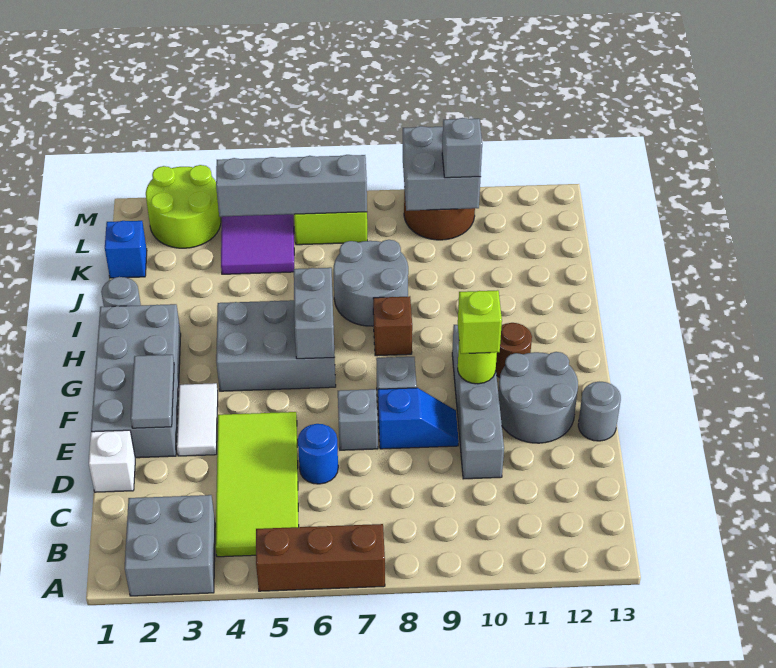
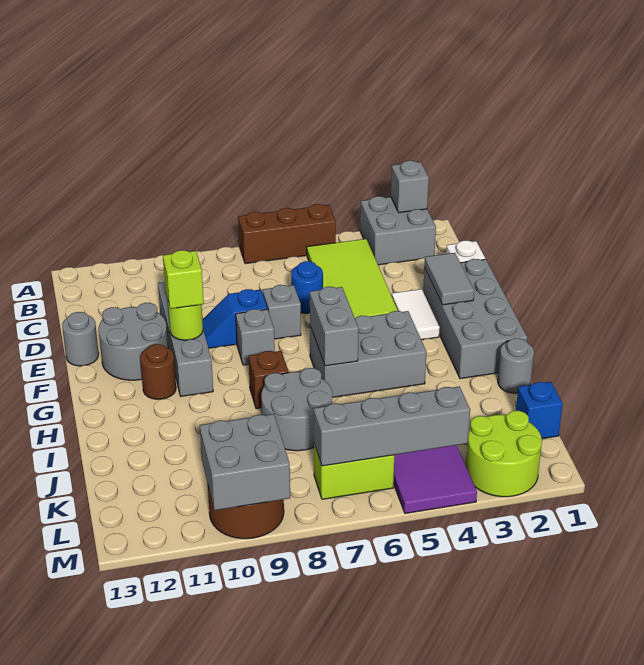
grey 1x1 brick [442,118,482,178] -> grey 1x1 brick moved to [391,161,429,213]

